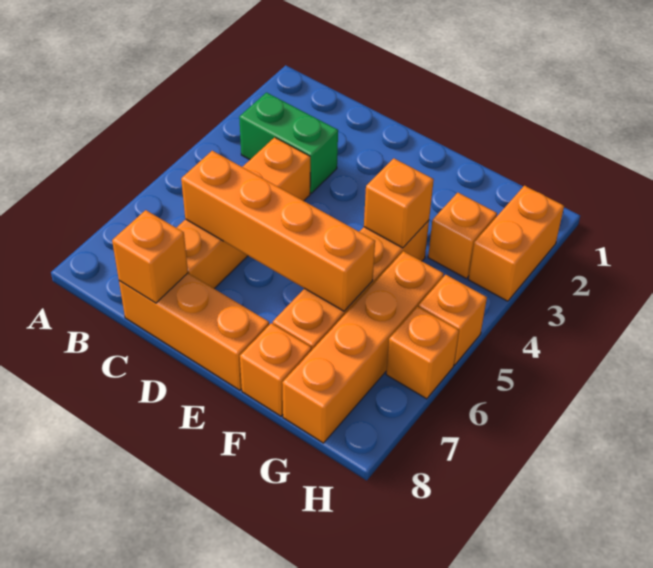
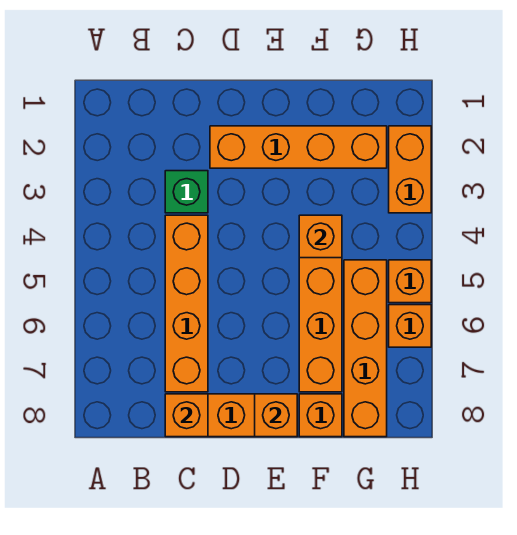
green 1x2 brick [239,93,338,193] -> green 1x1 brick [165,171,208,213]
orange 1x4 brick [181,151,375,311] -> orange 1x4 brick moved to [210,126,387,168]
orange 1x1 brick [428,193,497,278] -> orange 1x1 brick moved to [255,394,297,437]

